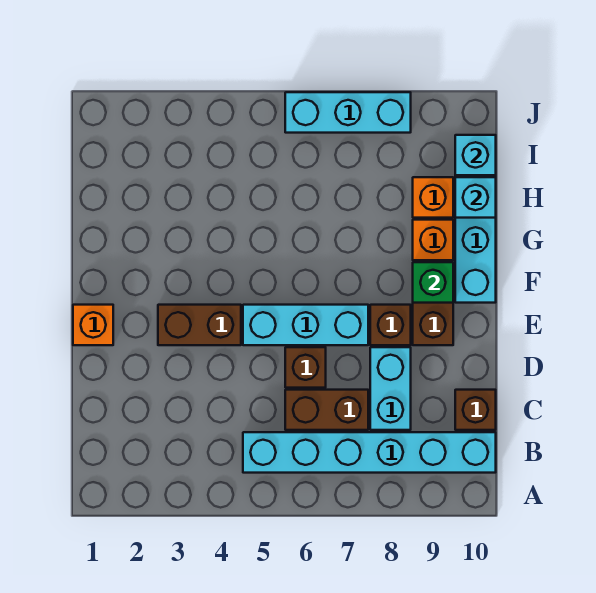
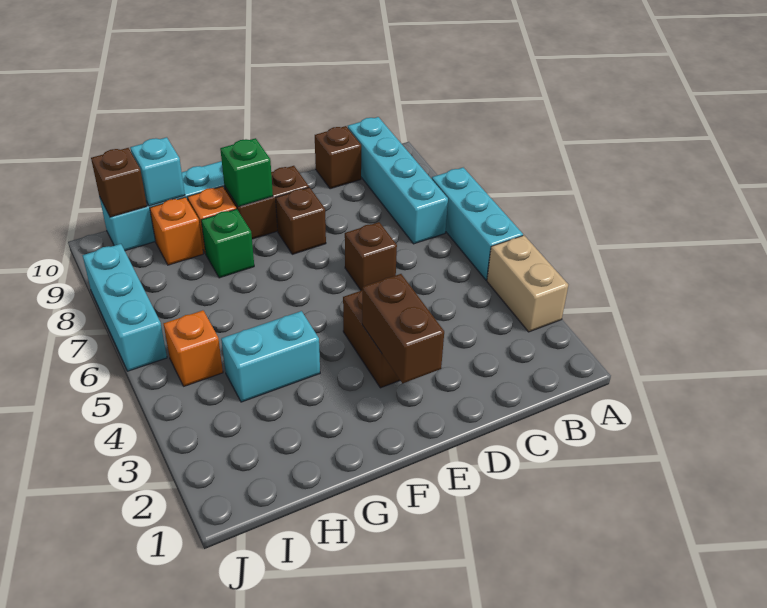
none -> tan 1x2 brick [487,235,568,332]
cyan 1x6 brick [243,432,496,473] -> cyan 1x4 brick [348,117,448,244]
brown 1x2 brick [285,390,368,430] -> brown 1x2 brick moved to [362,274,444,383]
cyan 1x2 brick [370,347,411,430] -> cyan 1x2 brick moved to [221,311,320,402]
orange 1x1 brick [73,305,113,345] -> orange 1x1 brick moved to [163,310,223,386]
cyan 1x3 brick [243,305,368,345] -> cyan 1x3 brick moved to [432,168,523,280]
none -> green 1x1 brick [201,209,254,278]
cyan 1x1 brick [455,135,496,175] -> brown 1x1 brick [91,148,147,217]

